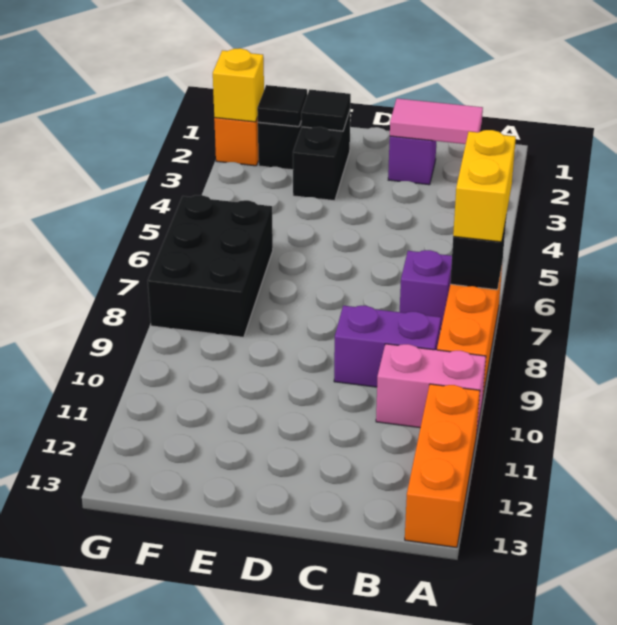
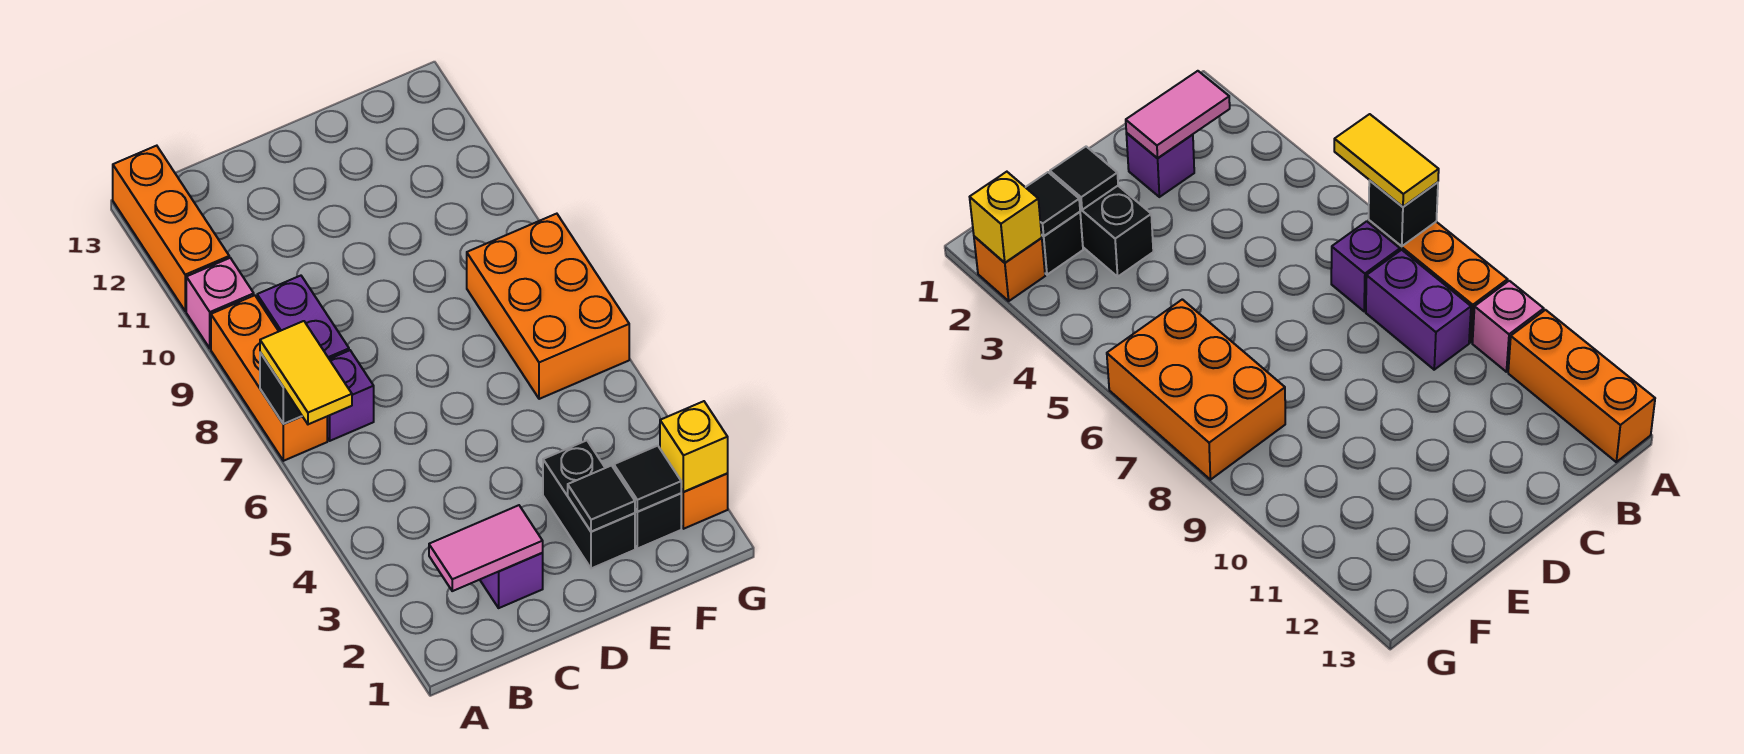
yellow 1x2 brick [453,130,516,242] -> yellow 1x2 tile [260,321,352,424]
pink 1x2 brick [376,344,486,430] -> pink 1x1 brick [186,258,254,348]
purple 1x2 brick [334,306,441,387] -> purple 1x2 brick turned to [257,276,349,359]
black 2x3 brick [148,195,273,337] -> orange 2x3 brick [467,214,629,399]

